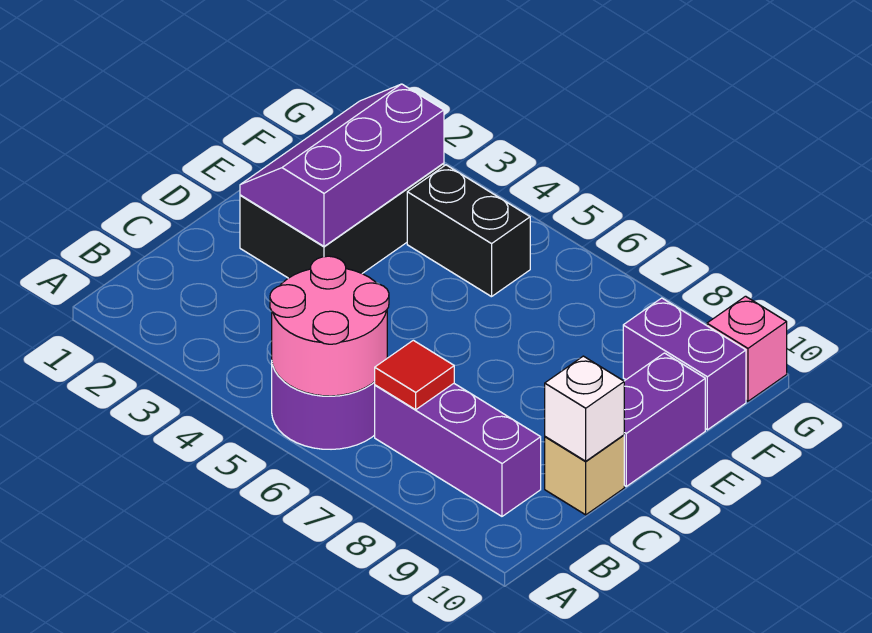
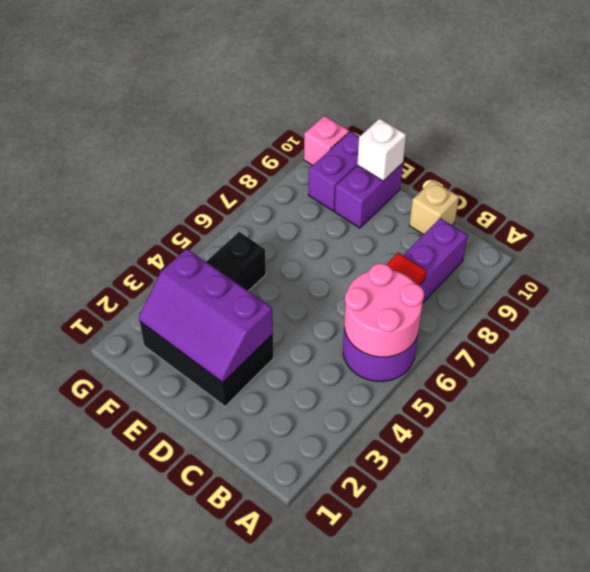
white 1x1 brick [545,356,624,461] -> white 1x1 brick moved to [357,119,406,181]
purple 1x2 brick [624,353,705,486] -> purple 1x2 brick turned to [335,163,403,228]

